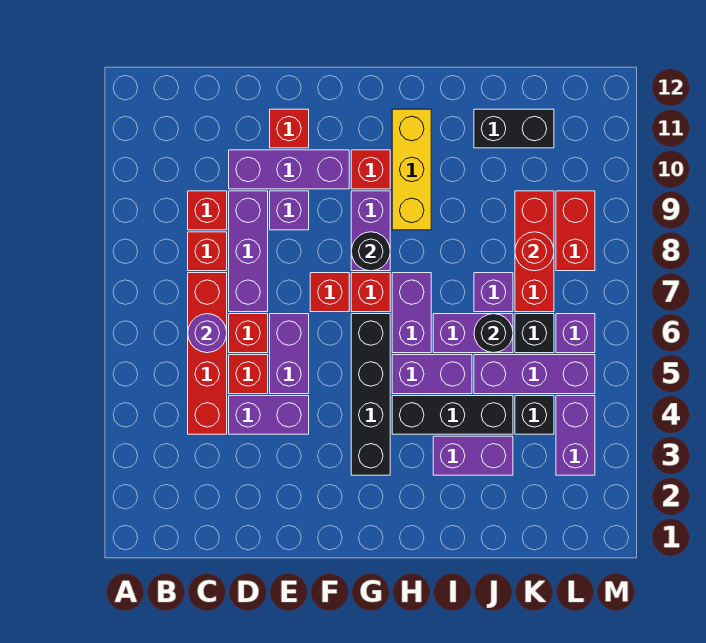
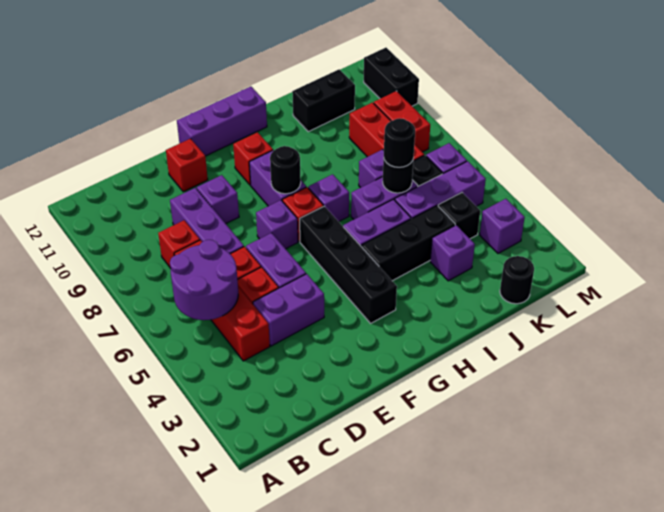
purple 1x1 round brick [188,314,227,353] -> purple 2x2 round brick [170,240,238,320]
red 1x1 brick [188,191,227,230] -> none
purple 1x3 brick [229,150,349,189] -> purple 1x3 brick moved to [177,86,267,156]
red 1x1 brick [310,273,349,312] -> purple 1x1 brick [256,200,298,249]
purple 1x2 brick [392,273,431,353] -> purple 1x1 brick [308,174,349,222]
yellow 1x3 brick [392,109,431,230] -> none
purple 1x2 brick [433,436,513,475] -> purple 1x1 brick [430,225,475,281]
none -> black 1x1 round brick [384,118,415,167]
none -> black 1x1 round brick [500,256,534,304]
red 1x1 round brick [515,232,554,271] -> none
purple 1x2 brick [556,396,595,475] -> purple 1x1 brick [480,199,525,253]
none -> black 1x2 brick [364,48,419,106]

